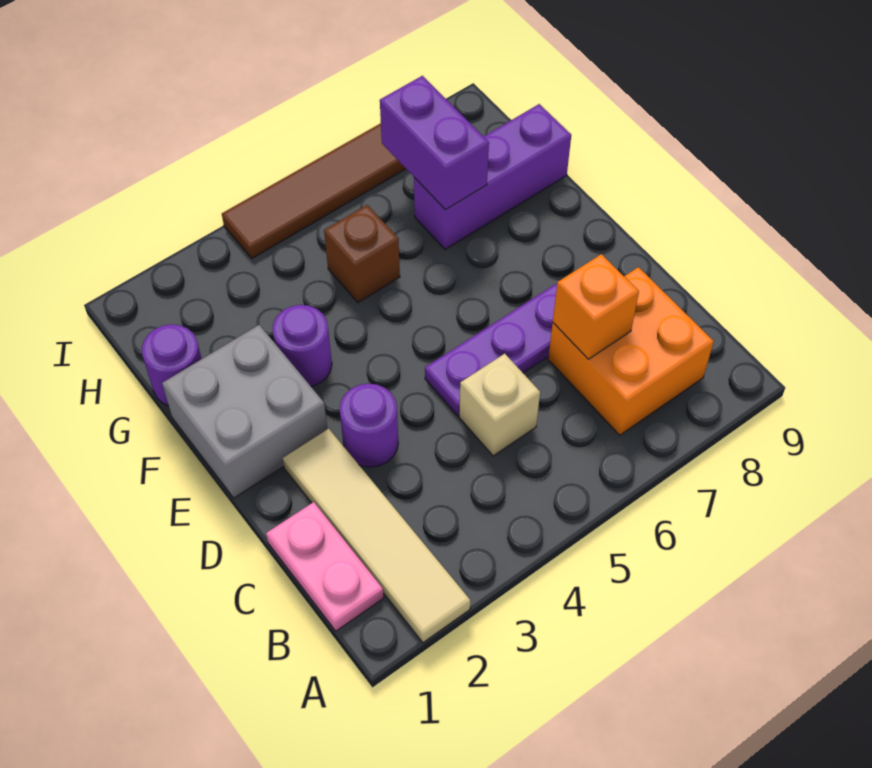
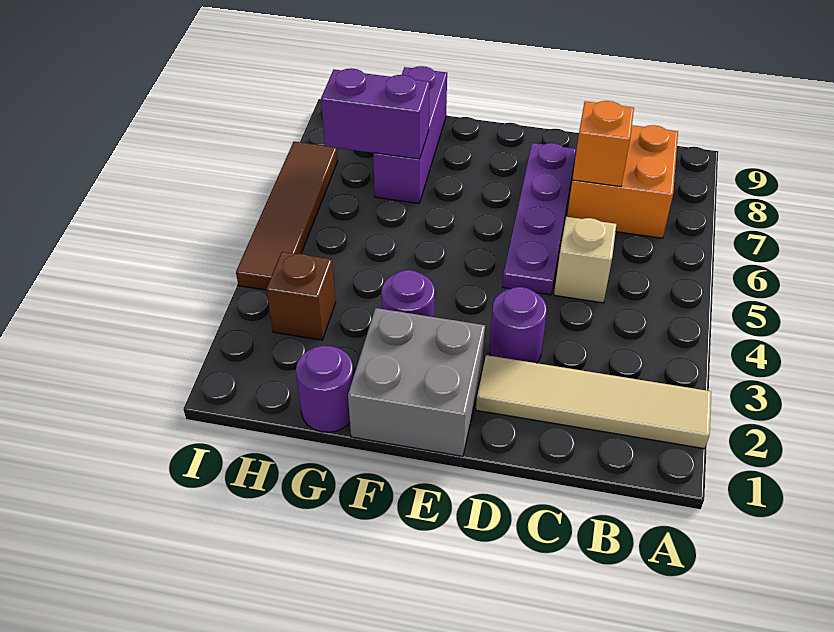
pink 1x2 plate [266,502,384,631] -> none
brown 1x1 brick [324,205,400,302] -> brown 1x1 brick moved to [267,252,336,340]

